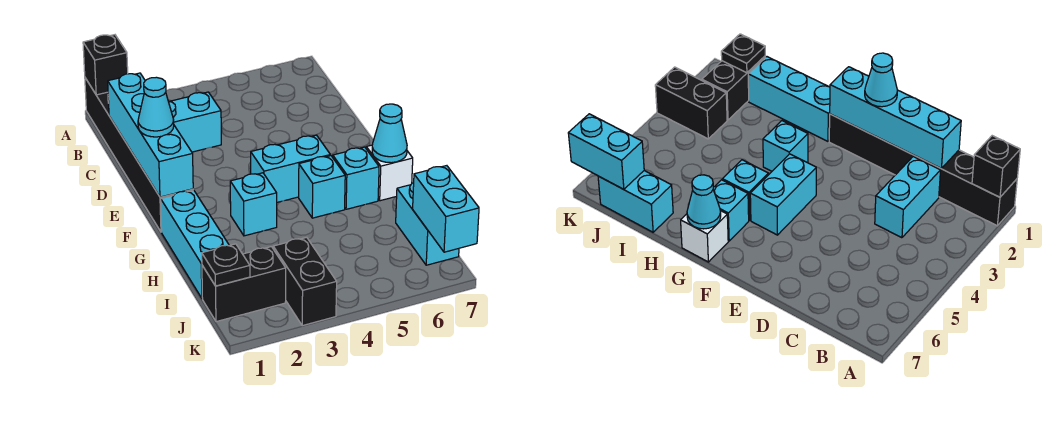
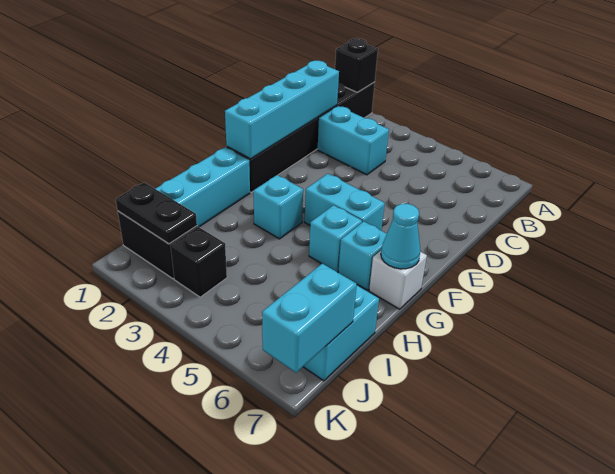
cyan 1x1 cone [138,77,174,137] -> none
black 1x1 plate [202,244,250,286] -> black 1x2 plate [116,182,197,244]
black 1x2 brick [273,237,337,326] -> black 1x1 brick [170,227,227,297]

